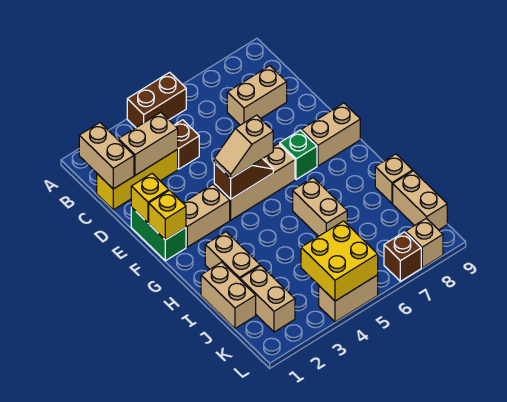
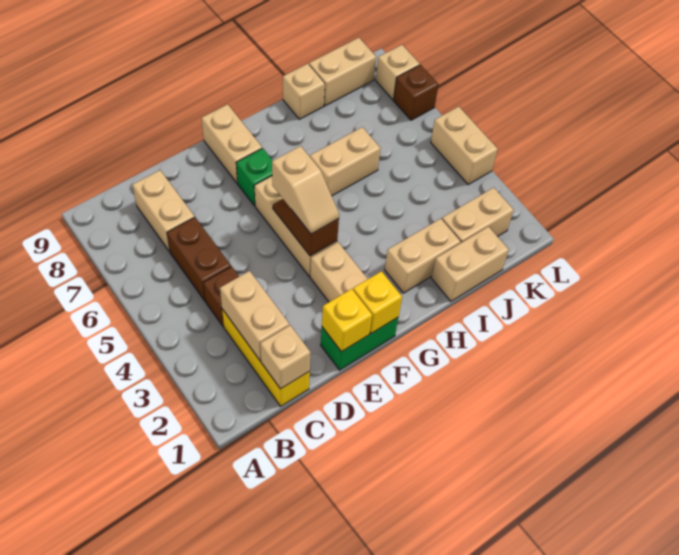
brown 1x2 brick [127,72,186,127] -> brown 1x2 brick moved to [167,218,231,301]
tan 1x2 brick [79,123,134,189] -> tan 1x1 brick [260,325,311,389]
yellow 2x2 brick [301,221,378,301] -> none

